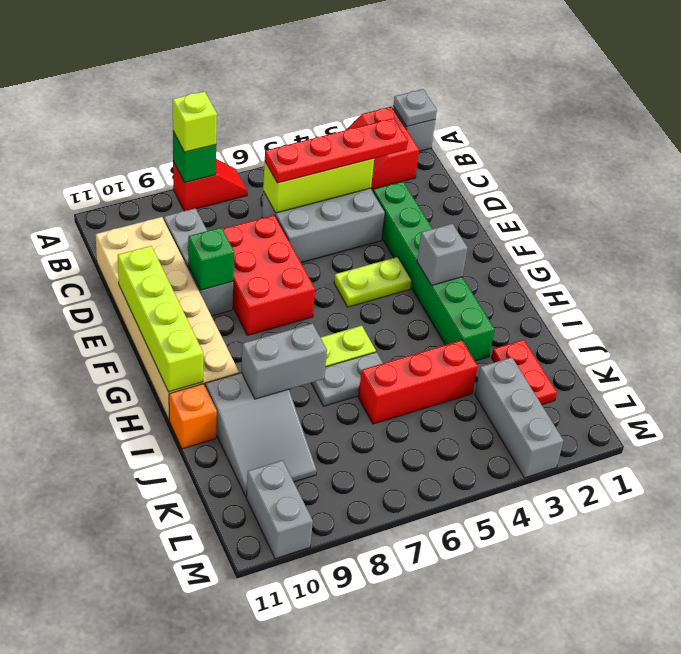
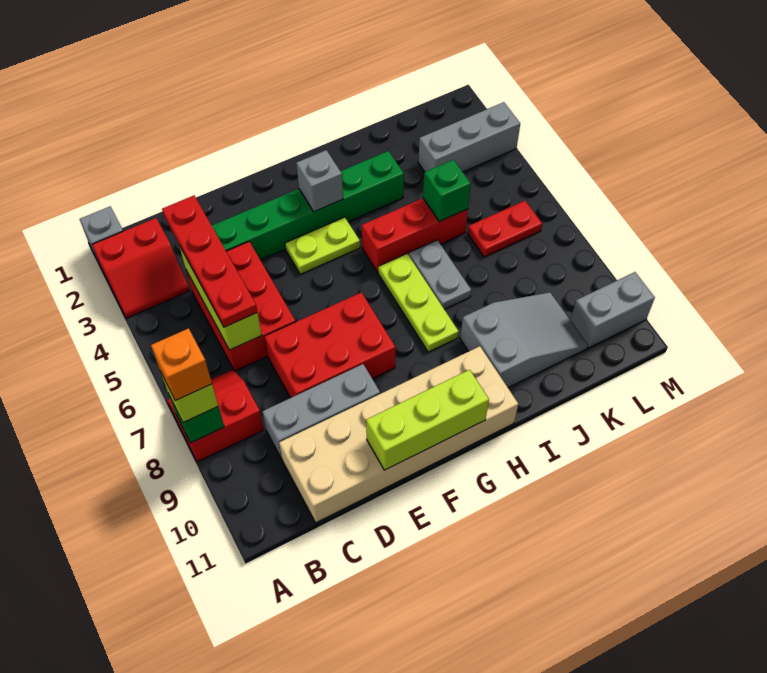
grey 1x1 plate [393,89,437,126] -> none
red 1x2 slope [173,159,247,211] -> red 2x2 slope [167,370,264,462]
grey 2x3 brick [262,188,385,263] -> red 2x3 brick [186,242,295,371]
green 1x1 brick [188,227,234,290] -> green 1x1 brick moved to [423,160,471,222]
lime 1x4 brick [118,246,203,392] -> lime 1x3 brick [366,370,489,470]
lime 1x2 plate [334,257,412,307] -> lime 1x2 plate turned to [285,217,360,274]
grey 1x2 brick [241,323,327,399] -> none
orange 1x1 brick [169,384,217,449] -> orange 1x1 brick moved to [151,328,212,401]
red 1x2 plate [491,340,557,405] -> red 1x2 plate moved to [468,201,542,257]
red 1x3 brick [358,340,478,424] -> red 1x3 brick turned to [362,198,468,272]

